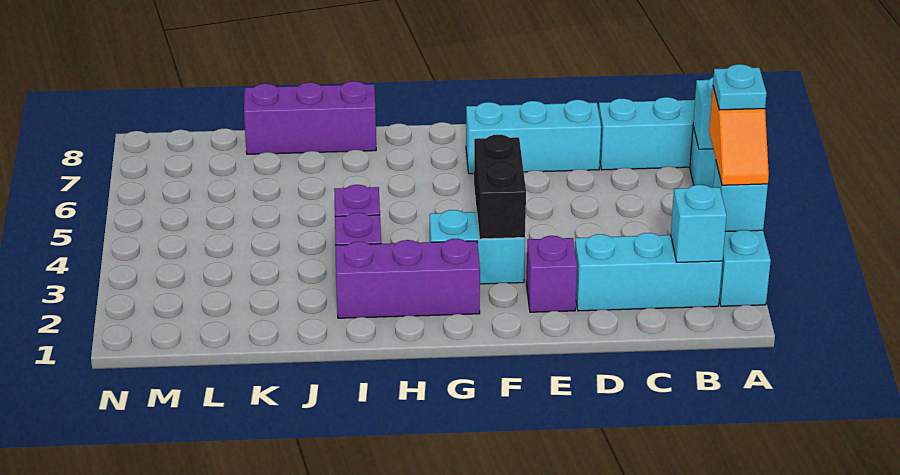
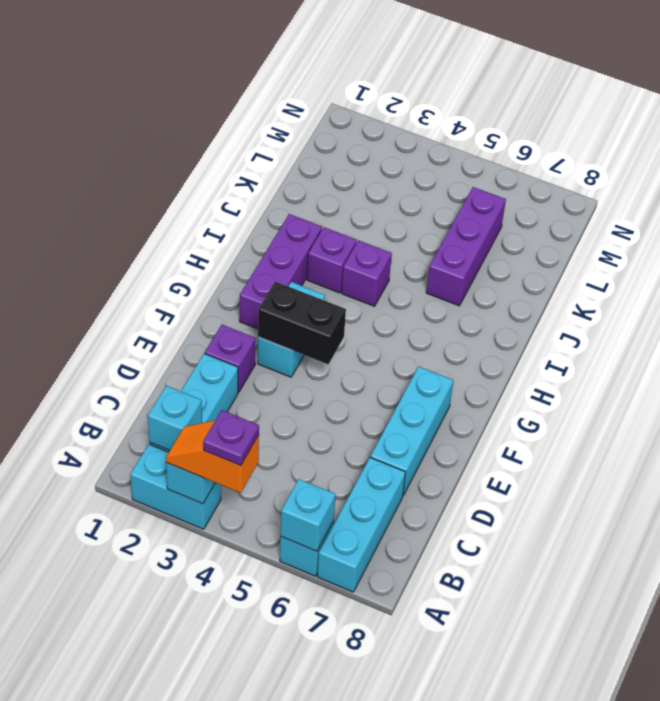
cyan 1x1 plate [713,64,767,110] -> purple 1x1 plate [203,410,259,465]
purple 1x3 brick [244,81,376,154] -> purple 1x3 brick moved to [426,187,506,306]

